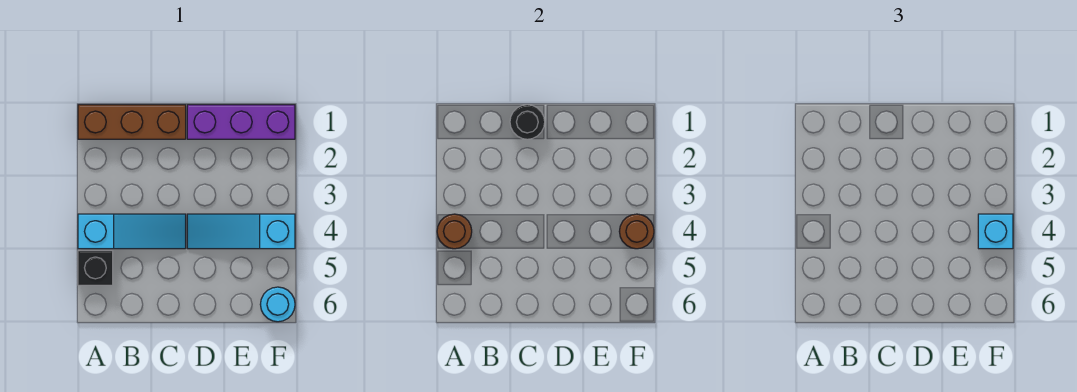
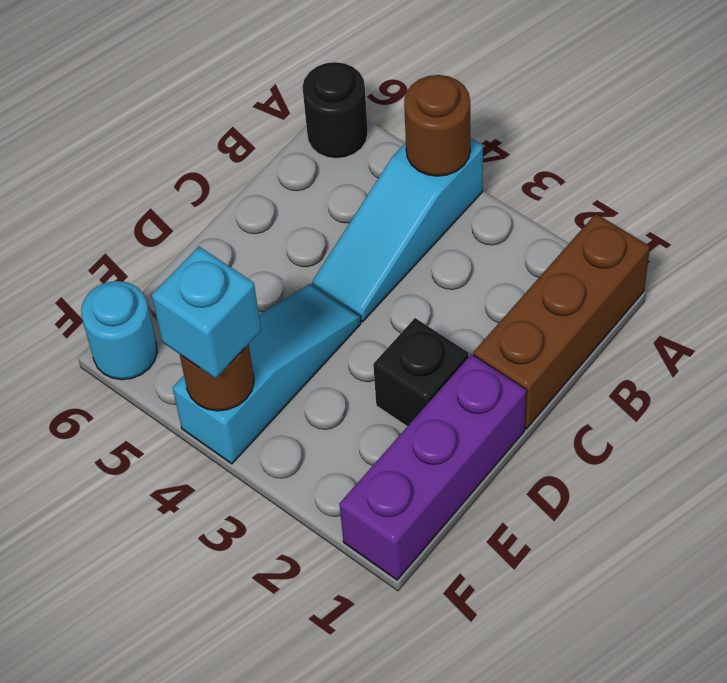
black 1x1 brick [78,251,113,285] -> black 1x1 brick moved to [373,318,469,426]
black 1x1 round brick [510,105,545,139] -> black 1x1 round brick moved to [302,62,368,158]

